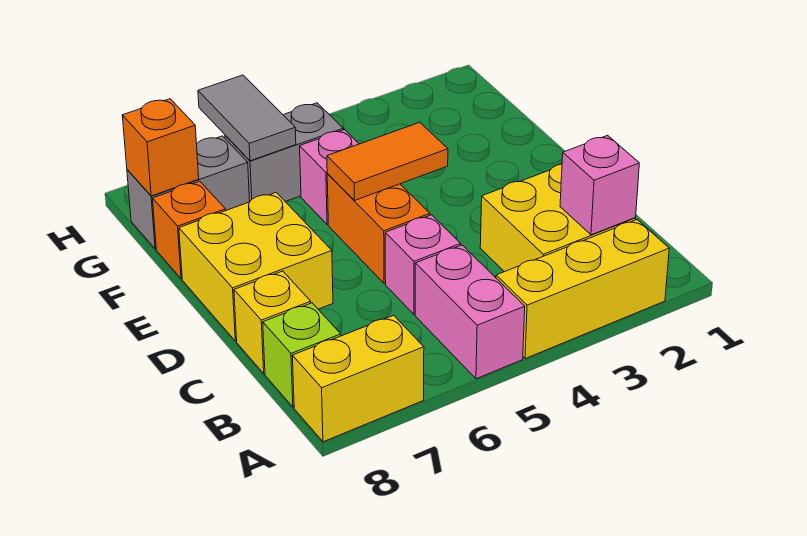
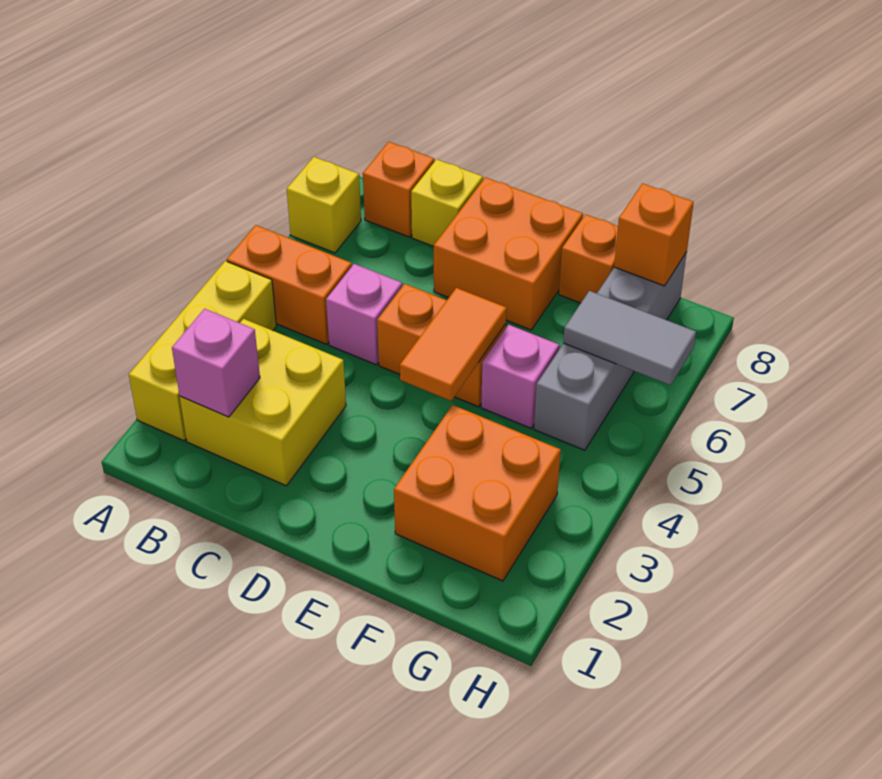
pink 1x2 brick [415,245,525,379] -> orange 1x2 brick [227,225,352,344]
yellow 1x2 brick [292,315,424,442] -> yellow 1x1 brick [287,157,361,253]
lime 1x1 brick [263,303,341,407] -> orange 1x1 brick [363,142,434,237]
yellow 2x2 brick [179,192,333,341] -> orange 2x2 brick [434,177,583,330]
none -> orange 2x2 brick [394,405,561,581]

